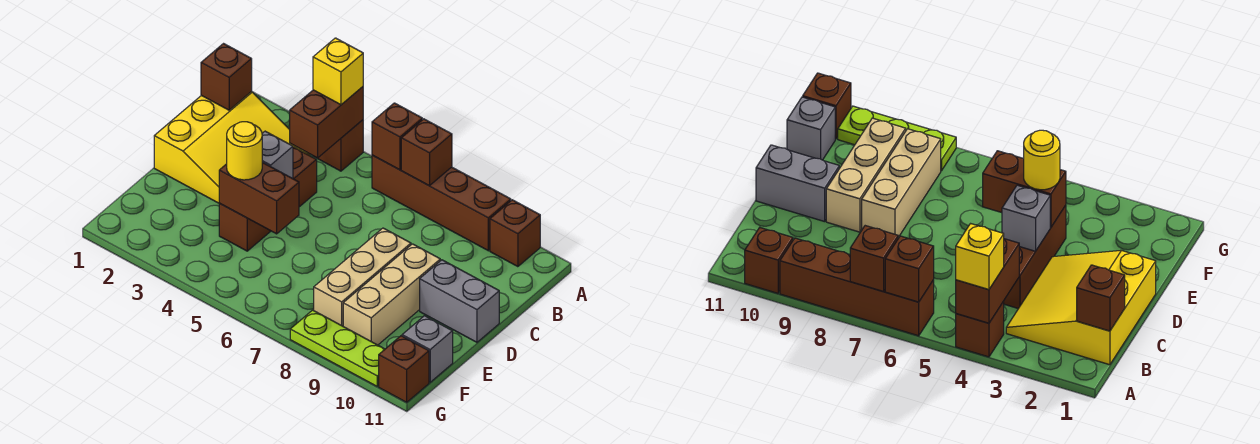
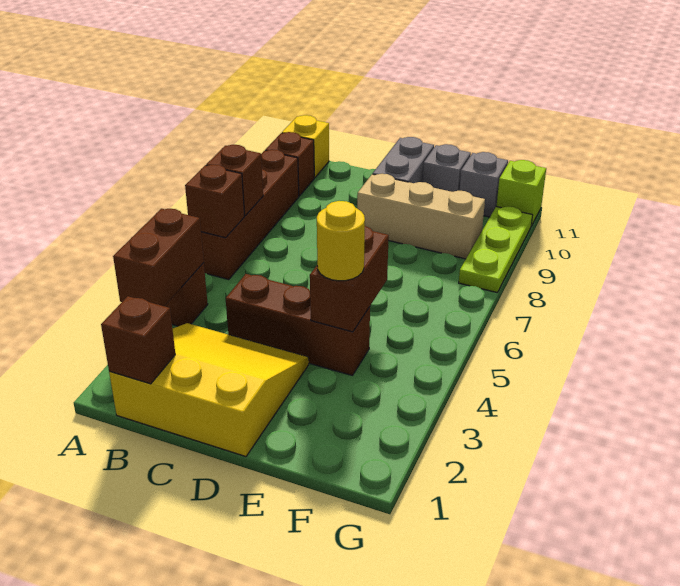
brown 1x2 brick [290,87,363,158] -> brown 1x2 brick turned to [113,209,204,306]
yellow 1x1 brick [313,38,363,105] -> yellow 1x1 brick moved to [282,115,329,178]
grey 1x1 brick [262,131,293,179] -> grey 1x1 brick moved to [423,144,471,192]
tan 1x3 brick [314,228,411,326] -> none
brown 1x1 brick [379,336,429,402] -> lime 1x1 brick [496,160,546,226]

